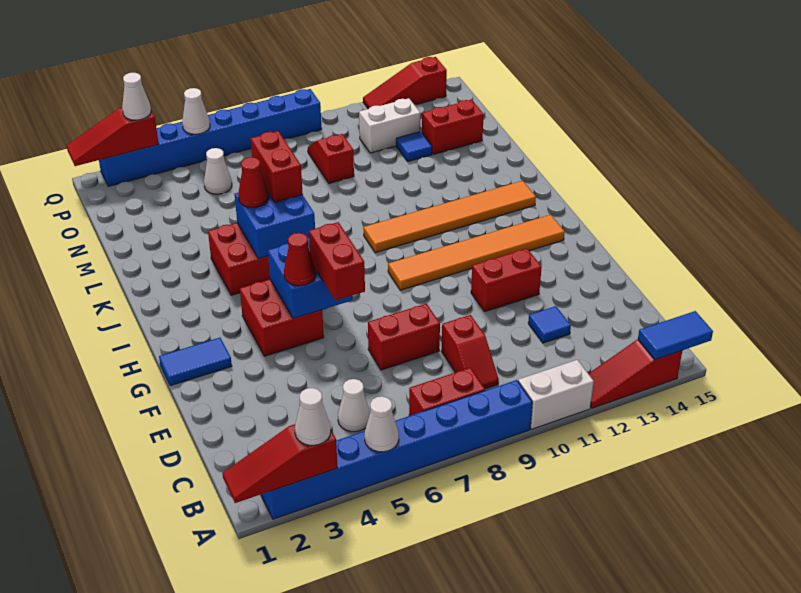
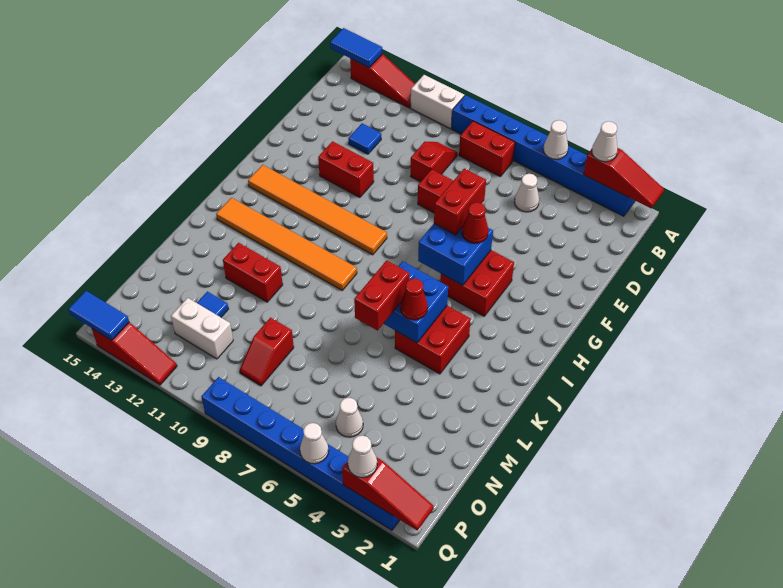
blue 1x2 tile [159,338,232,386] -> blue 1x2 tile moved to [68,291,129,340]
red 1x2 brick [422,100,484,154] -> red 1x2 brick moved to [223,243,283,302]

